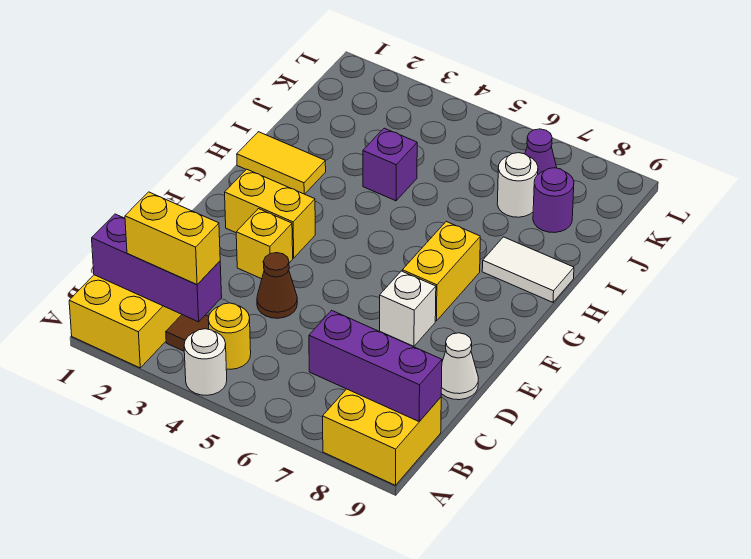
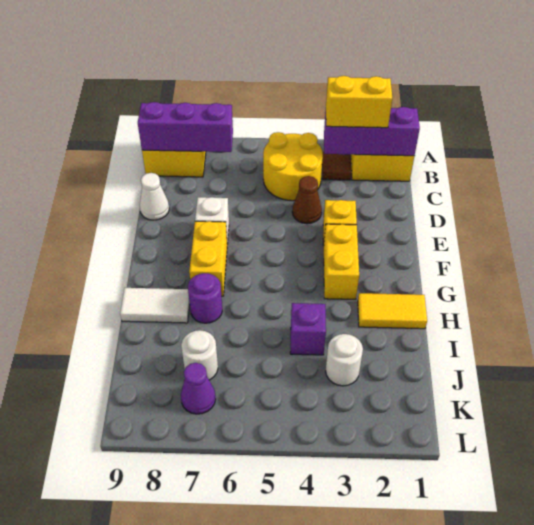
white 1x1 round brick [184,329,227,395] -> white 1x1 round brick moved to [326,334,363,386]
yellow 1x1 round brick [208,303,251,369] -> yellow 2x2 round brick [263,132,323,201]
yellow 1x2 brick [225,169,315,258] -> yellow 1x2 brick turned to [324,224,359,300]
purple 1x1 round brick [533,168,574,233] -> purple 1x1 round brick moved to [188,273,222,323]

